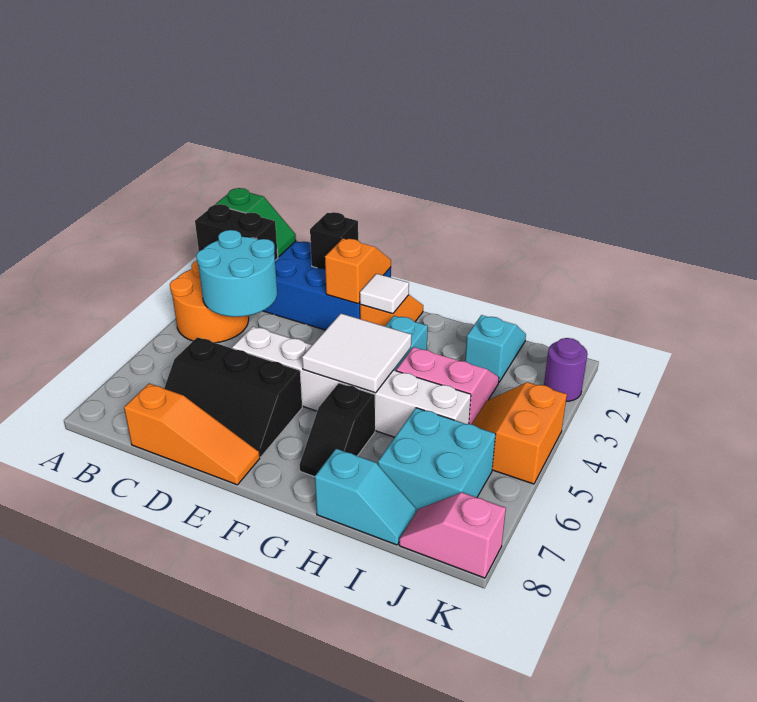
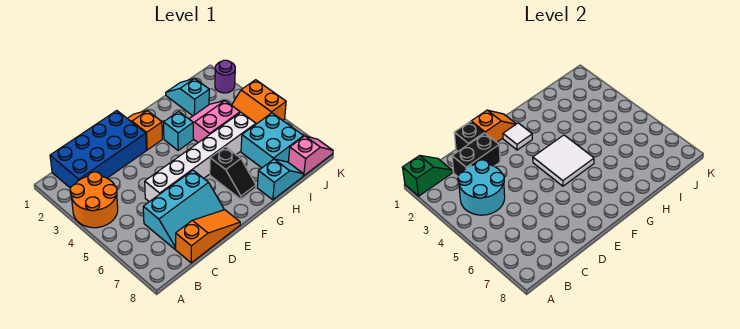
black 1x2 brick [195,204,278,260] -> black 1x2 brick moved to [452,133,500,176]
black 2x3 slope [164,337,302,457] -> cyan 2x3 slope [143,170,224,249]
orange 1x2 slope [325,238,391,304] -> orange 1x2 slope turned to [471,110,516,142]
pink 1x2 slope [399,492,506,578] -> pink 1x2 slope turned to [288,136,333,176]

